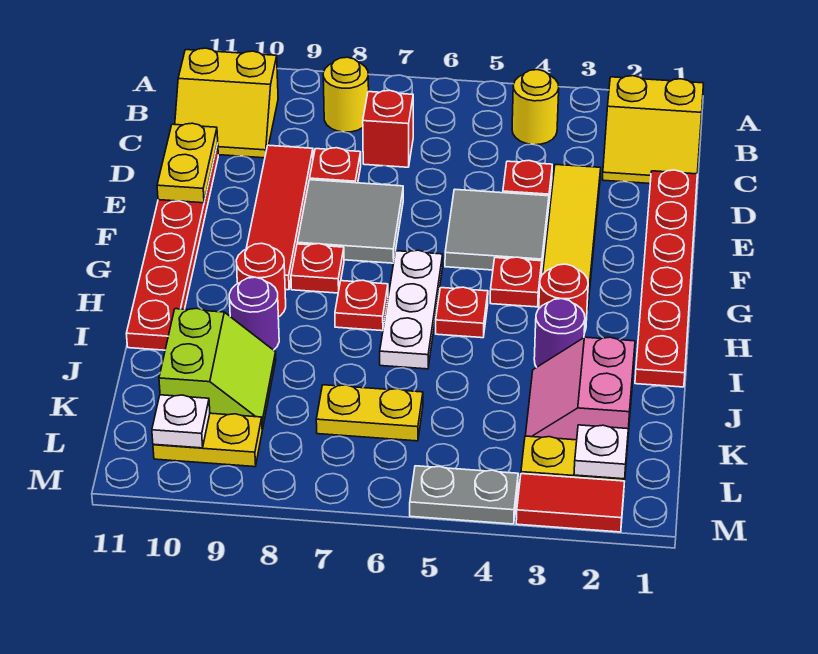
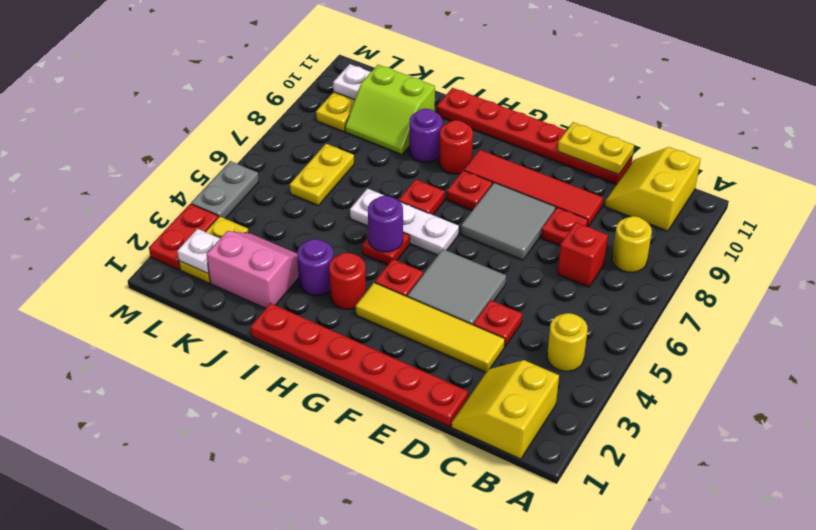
none -> purple 1x1 round brick [368,196,403,252]
red 1x2 tile [516,474,625,532] -> red 1x2 plate [149,204,218,269]

